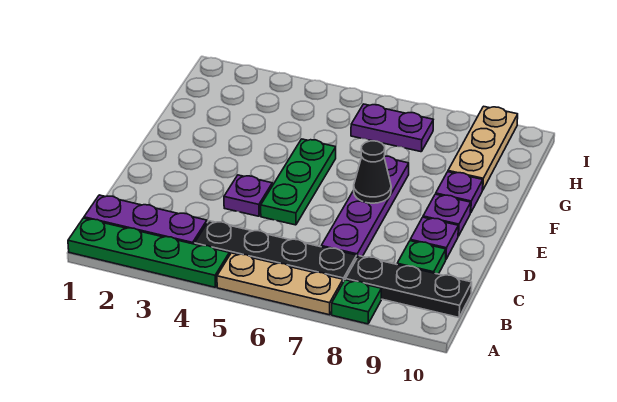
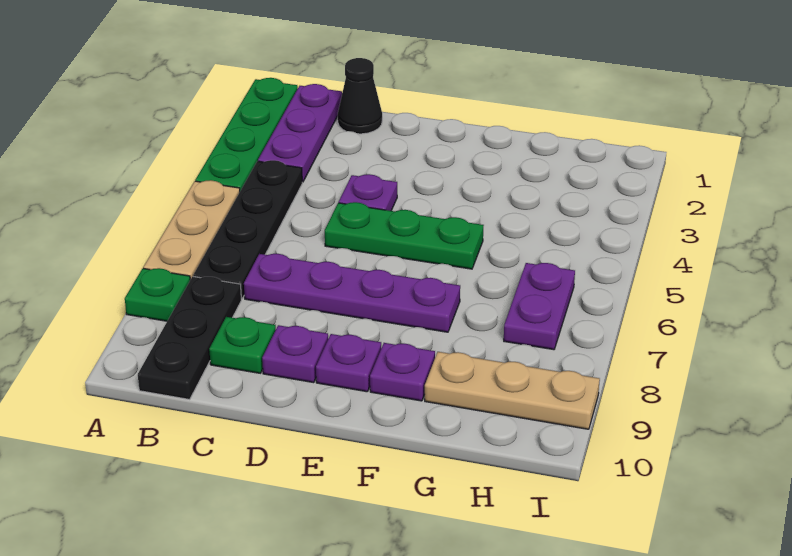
black 1x1 cone [354,141,391,203] -> black 1x1 cone moved to [338,58,382,134]

